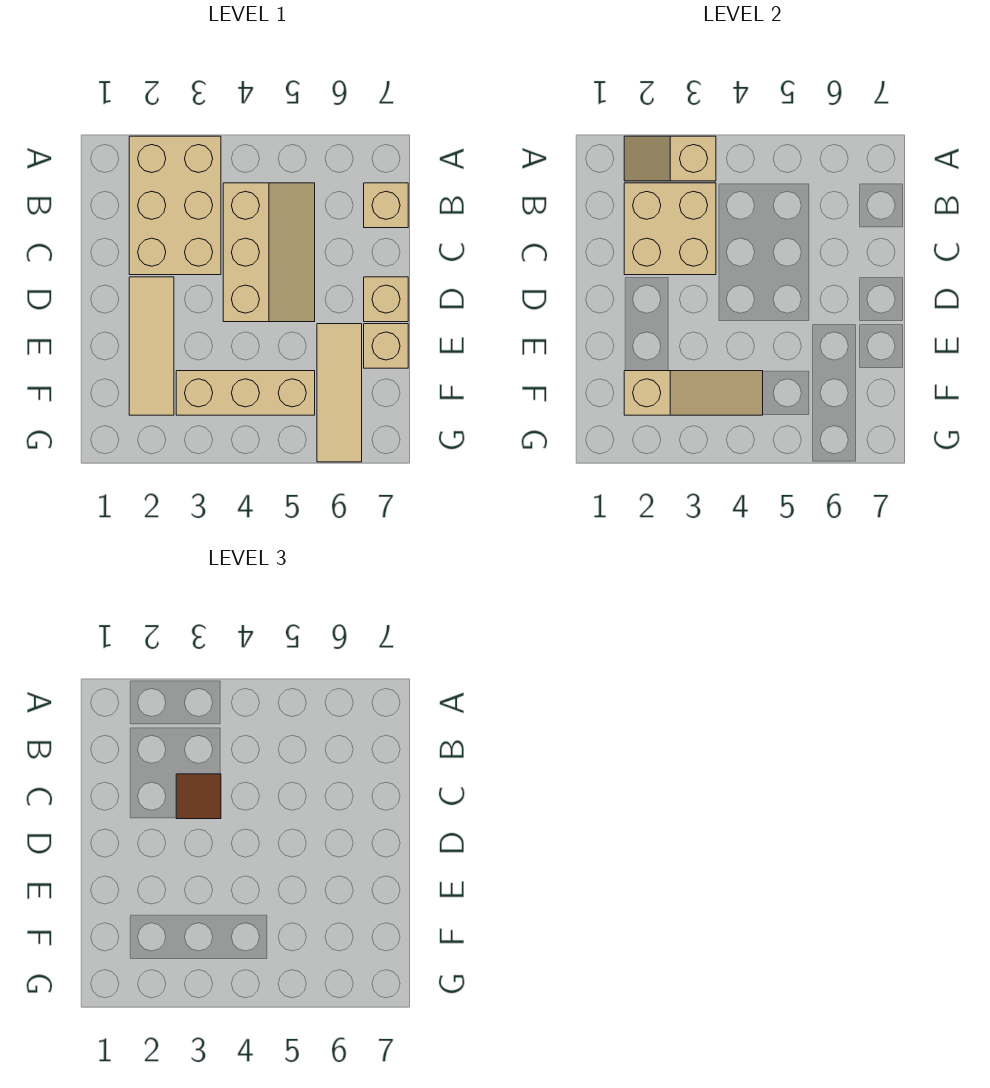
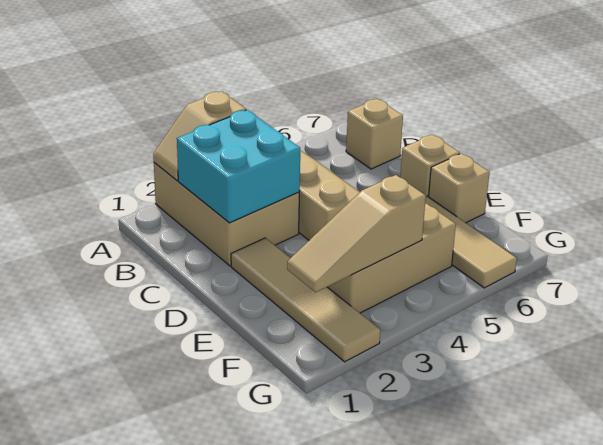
tan 2x2 brick [624,183,716,275] -> cyan 2x2 brick [177,110,300,223]
brown 1x1 tile [176,774,221,819] -> none
tan 1x3 tile [129,277,174,415] -> tan 1x4 tile [231,238,380,362]
tan 1x3 slope [624,371,763,415] -> tan 1x3 slope turned to [287,175,426,292]

